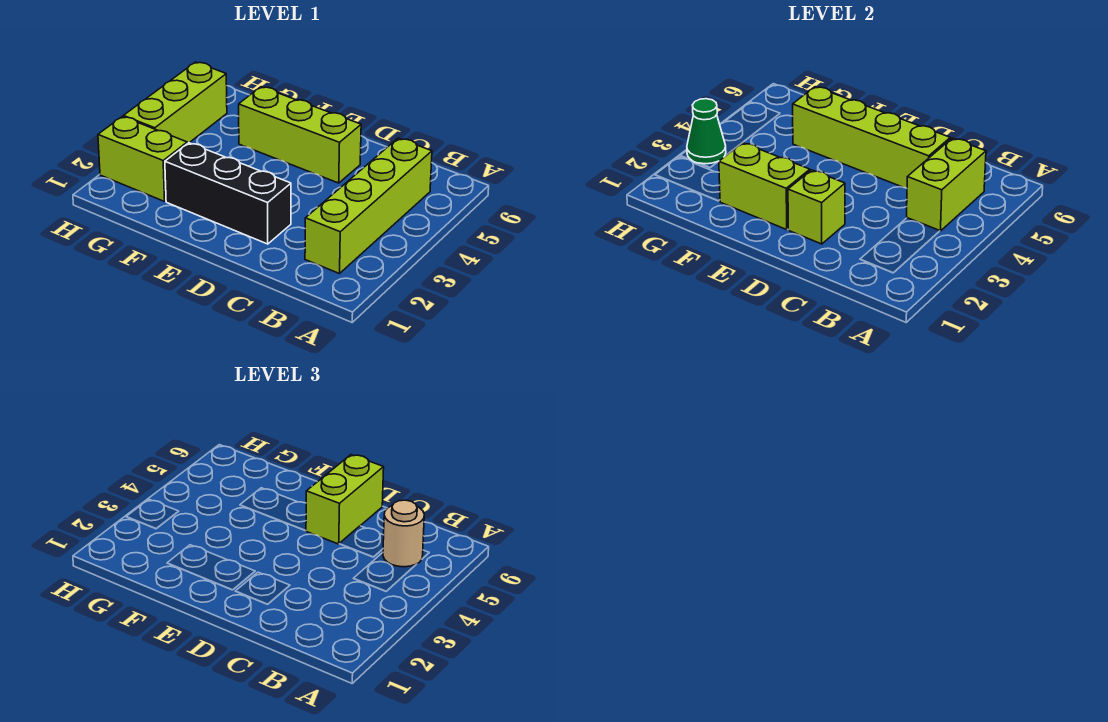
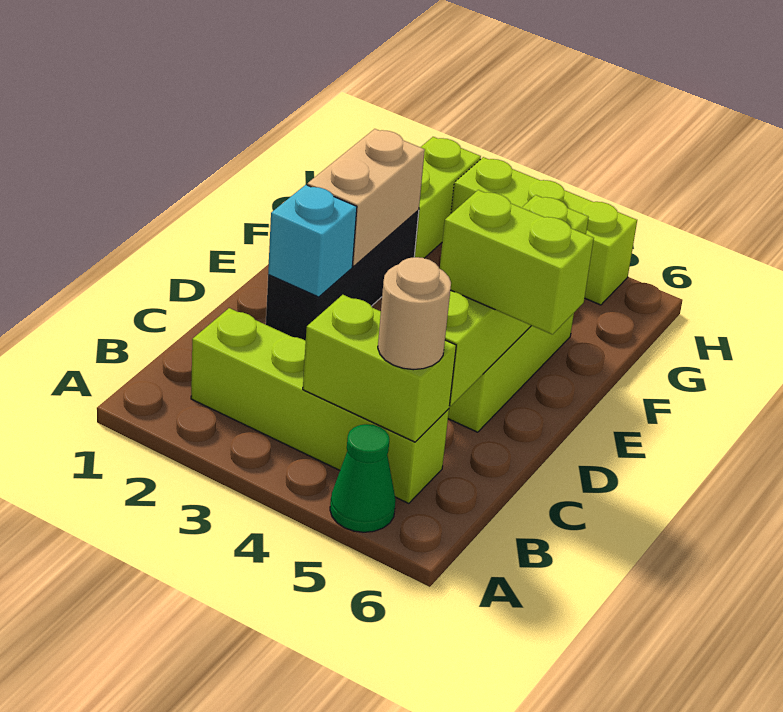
lime 1x1 brick [788,170,845,244] -> cyan 1x1 brick [268,185,357,297]
lime 1x2 brick [719,143,810,230] -> tan 1x2 brick [307,129,425,266]
green 1x1 cone [687,99,726,164] -> green 1x1 cone moved to [330,424,396,532]

